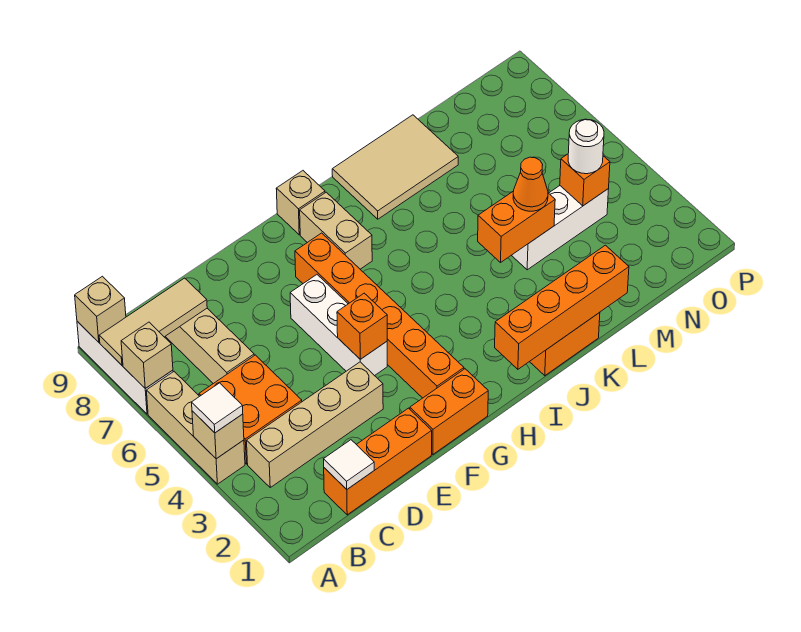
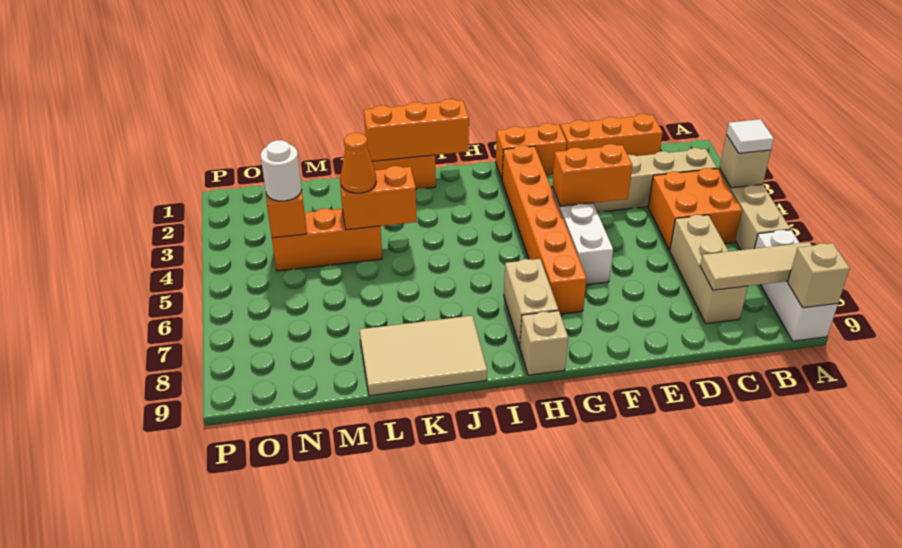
tan 1x1 brick [121,322,173,388] -> none
white 1x1 tile [324,440,374,489] -> none
orange 1x1 brick [337,293,387,359] -> orange 1x2 brick [552,144,632,206]
orange 1x4 brick [495,245,629,369] -> orange 1x3 brick [364,99,469,161]
white 1x3 brick [511,186,609,270] -> orange 1x3 brick [272,209,382,271]

